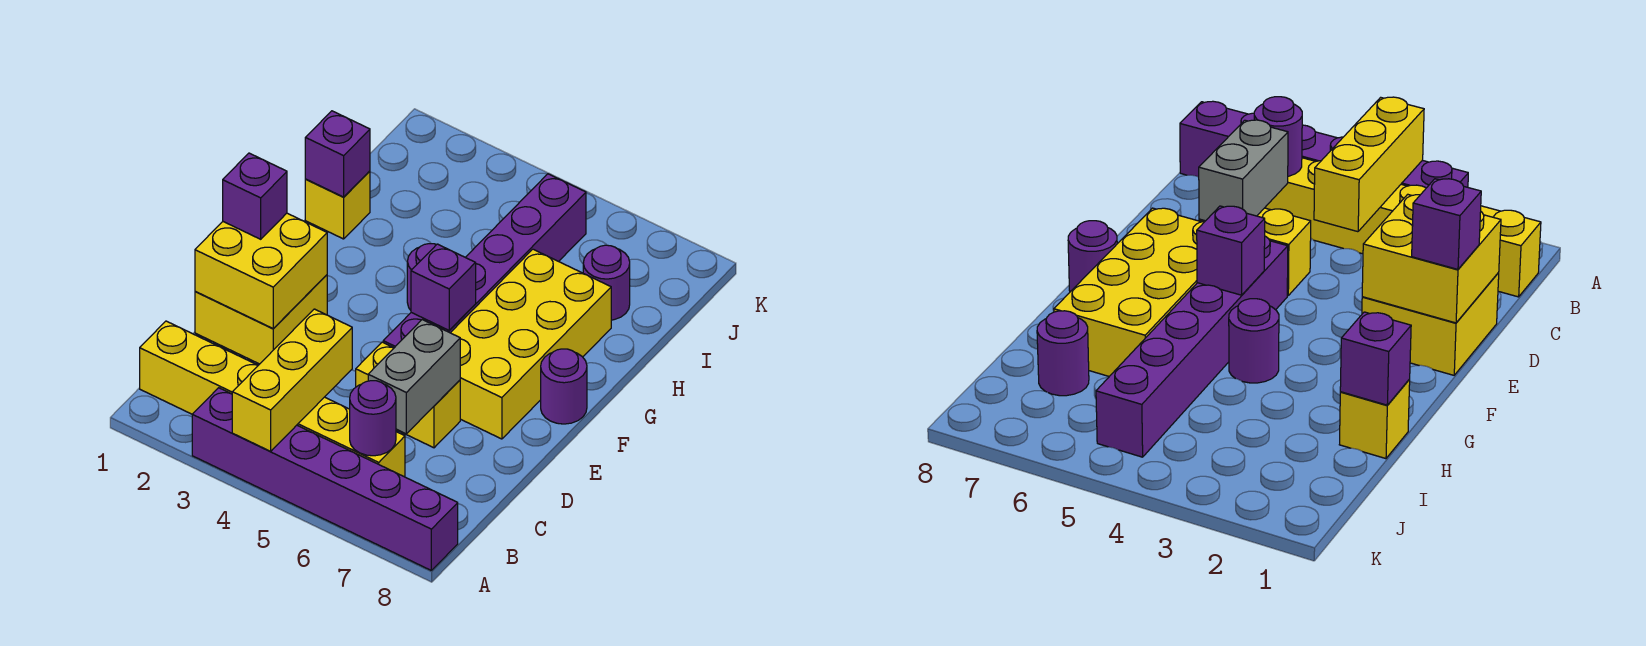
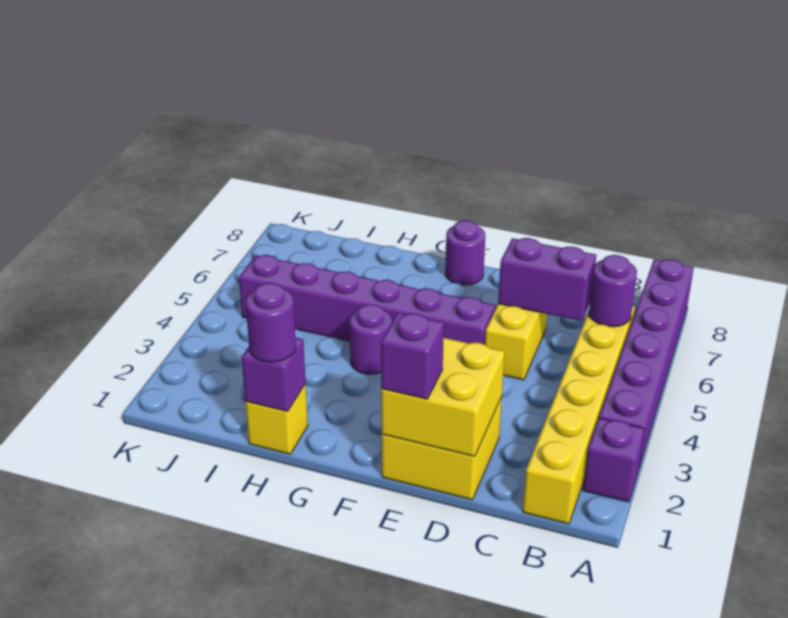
yellow 1x3 brick [232,309,352,451] -> none
grey 1x2 brick [368,320,460,434] -> purple 1x2 brick [498,238,596,321]
yellow 2x4 brick [451,249,611,439] -> none
purple 1x1 brick [411,244,476,330] -> purple 1x1 brick moved to [583,418,645,502]
purple 1x1 round brick [583,245,630,320] -> purple 1x1 round brick moved to [245,283,296,362]

